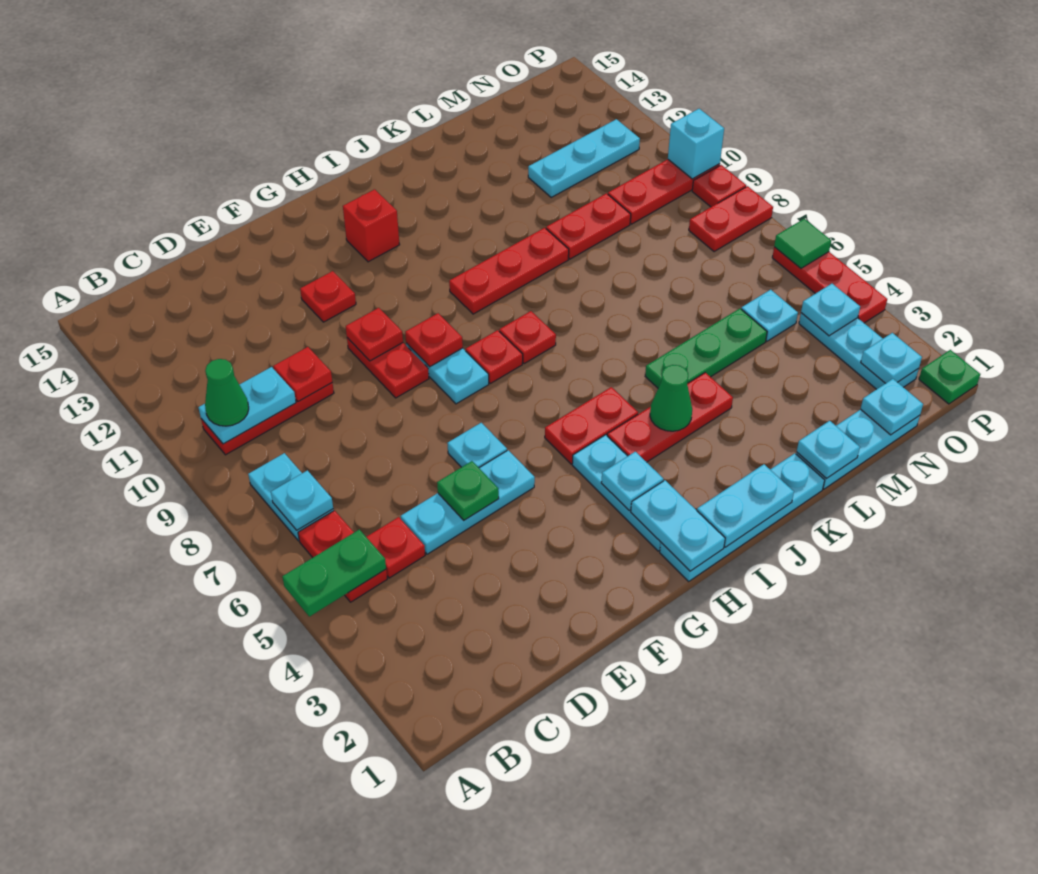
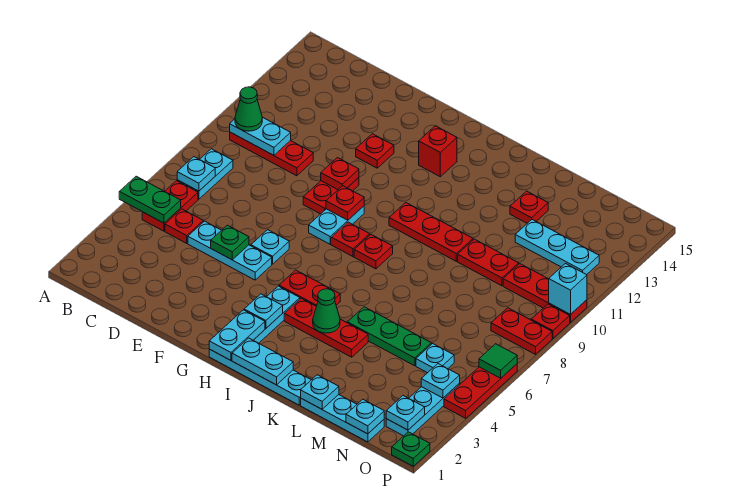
red 1x1 plate [273,347,332,402] -> red 1x1 plate moved to [510,191,548,223]

